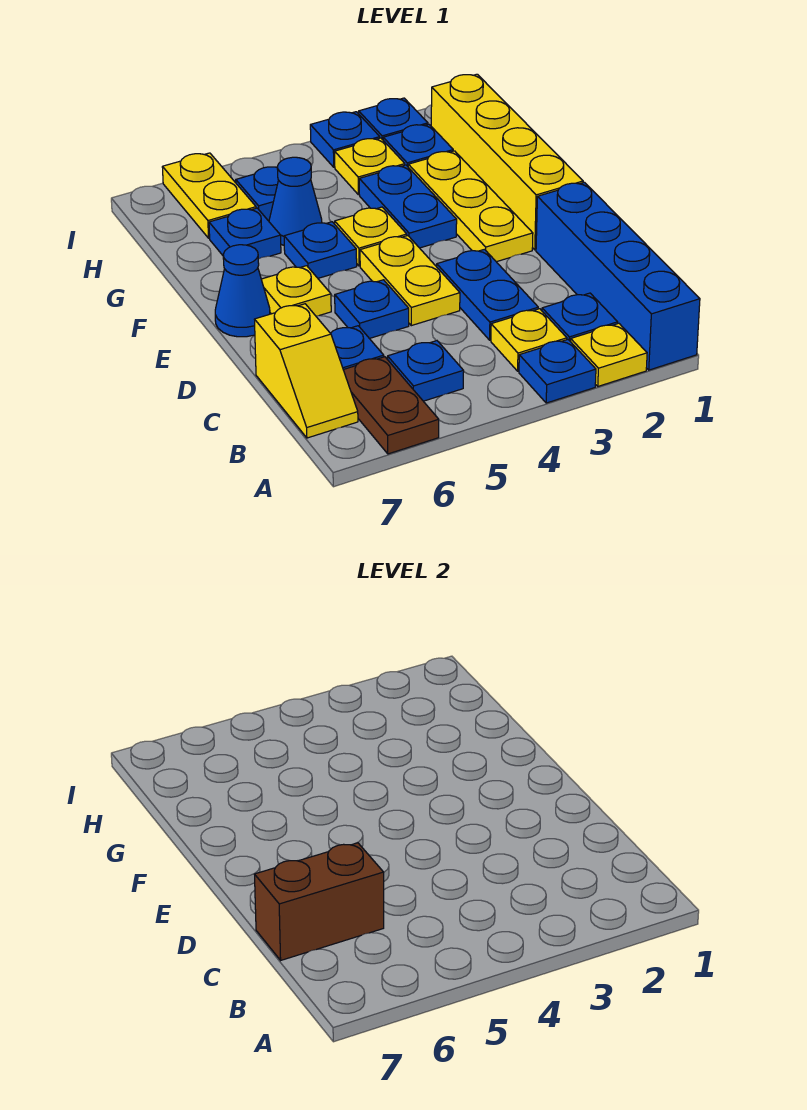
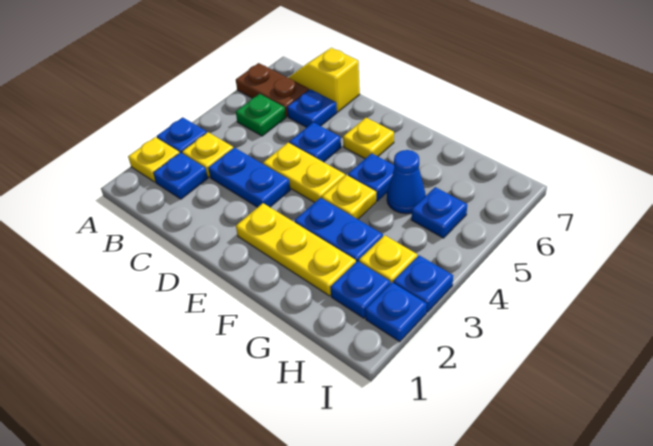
blue 1x4 brick [536,182,700,370] -> none
blue 1x1 plate [388,341,464,401] -> green 1x1 plate [236,94,286,136]
brown 1x2 brick [254,843,384,960] -> none
yellow 1x4 brick [431,74,583,250] -> none
blue 1x1 cone [215,245,270,337] -> none
blue 1x1 plate [209,208,281,259] -> none
yellow 1x2 plate [162,153,256,238] -> none

